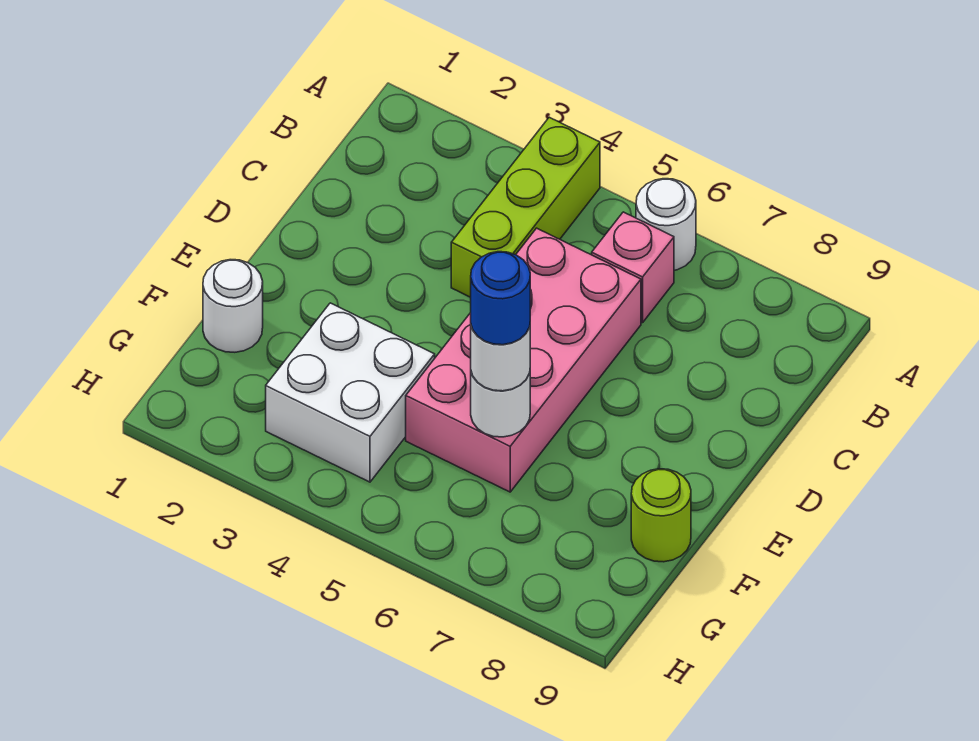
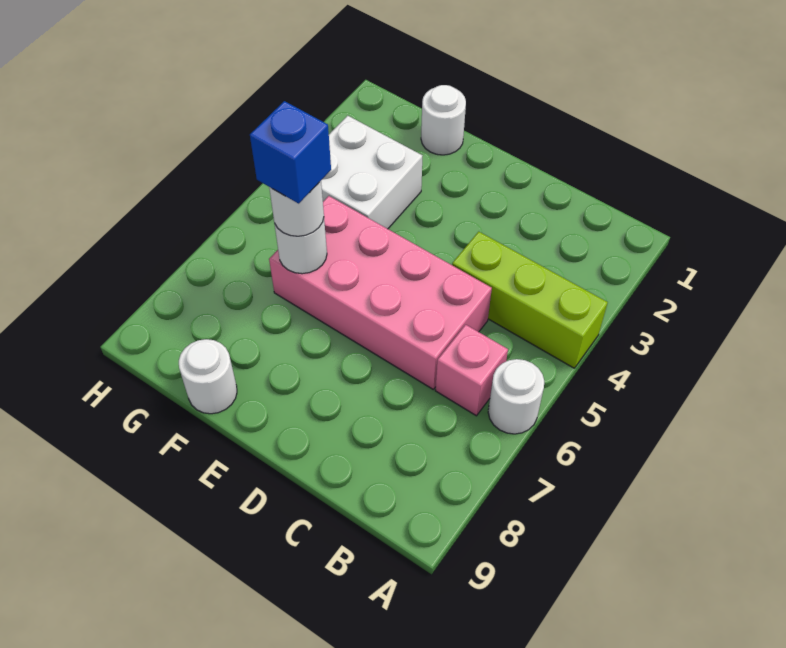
blue 1x1 round brick [471,252,530,345] -> blue 1x1 brick [250,101,331,203]
lime 1x1 round brick [631,469,691,562] -> white 1x1 round brick [179,339,237,414]

